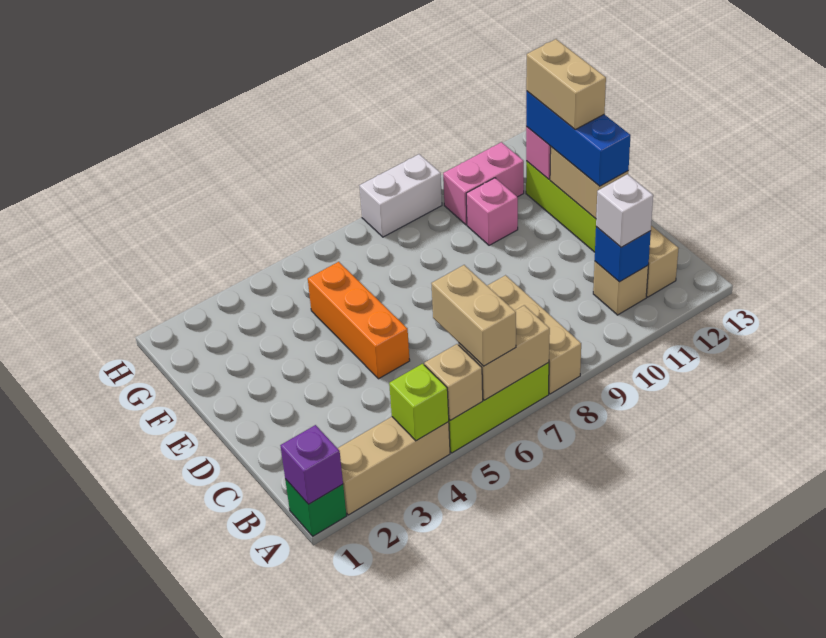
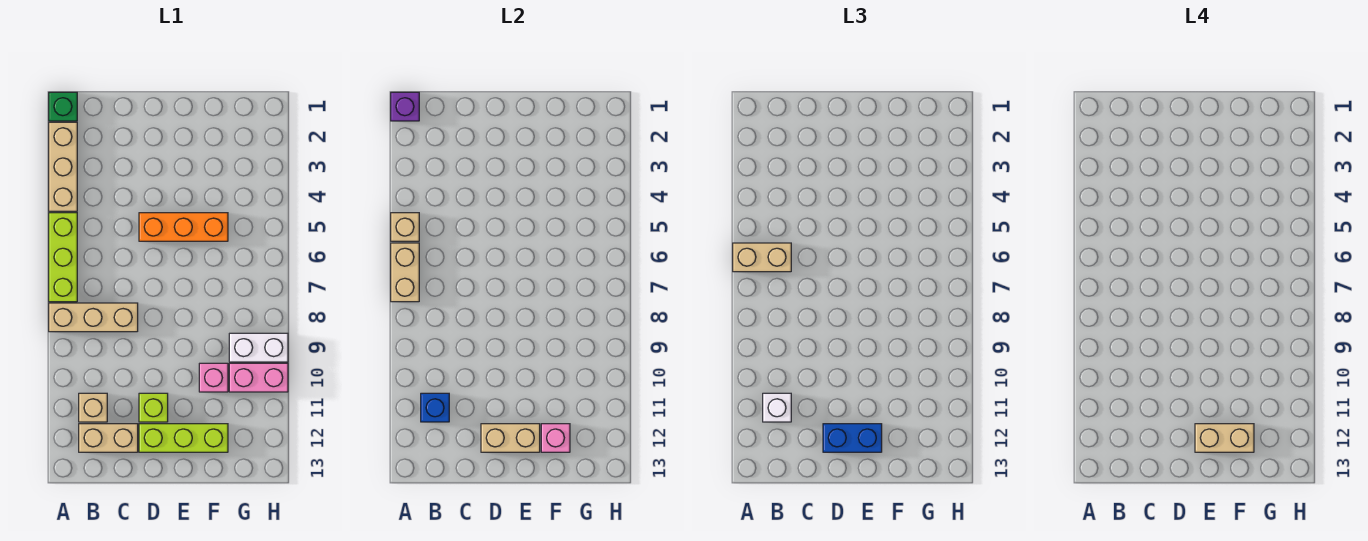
lime 1x1 brick [389,364,449,441] -> lime 1x1 brick moved to [139,393,168,422]
blue 1x3 brick [526,91,630,186] -> blue 1x2 brick [823,424,882,452]
pink 1x2 brick [443,142,524,225] -> pink 1x2 brick turned to [229,363,288,392]
white 1x2 brick [360,154,442,237] -> white 1x2 brick turned to [229,333,288,362]

